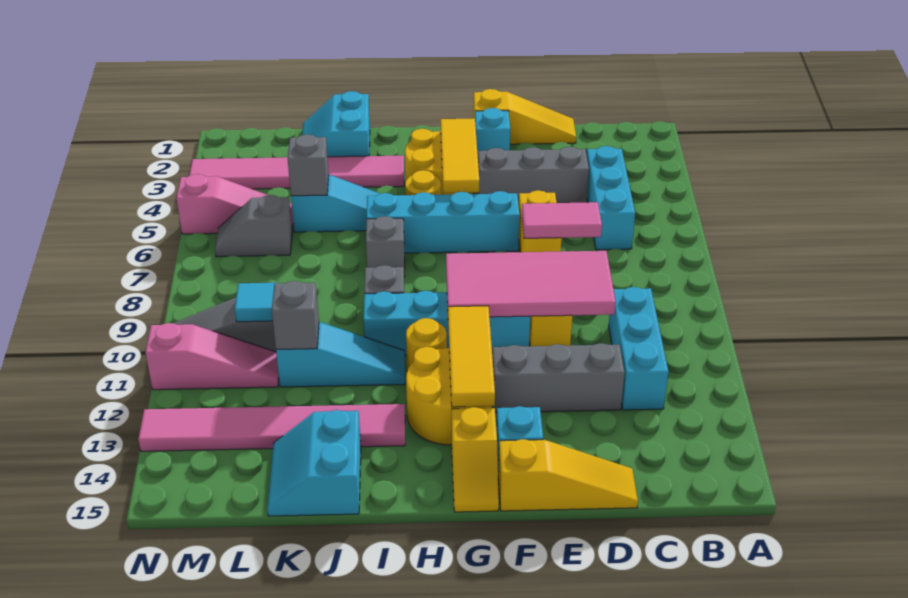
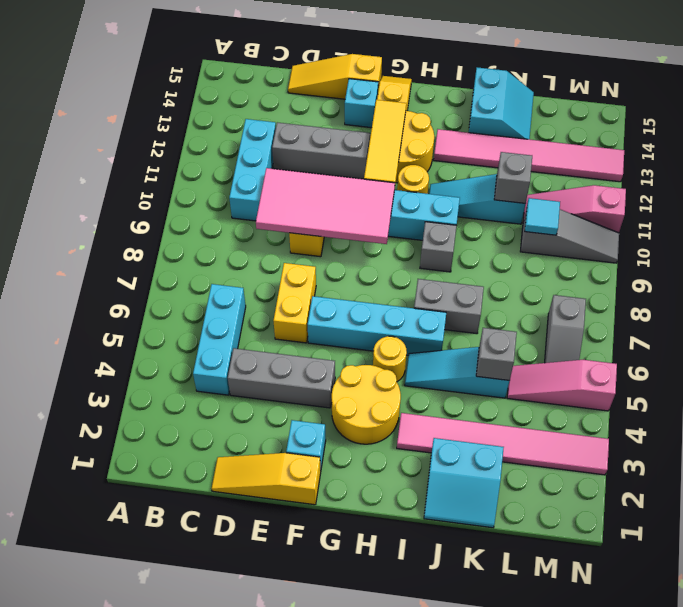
pink 1x2 tile [522,202,602,238] -> none
yellow 1x3 tile [441,119,479,193] -> none
grey 1x1 brick [366,216,405,277] -> grey 1x2 brick [414,279,484,334]
cyan 2x2 slope [302,91,370,157] -> cyan 2x2 slope turned to [424,438,504,528]
grey 1x2 slope [215,195,292,257] -> grey 1x2 slope turned to [545,295,586,363]

